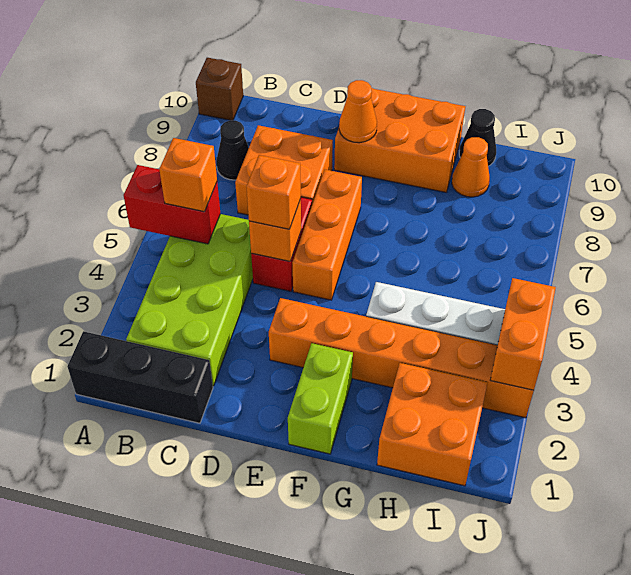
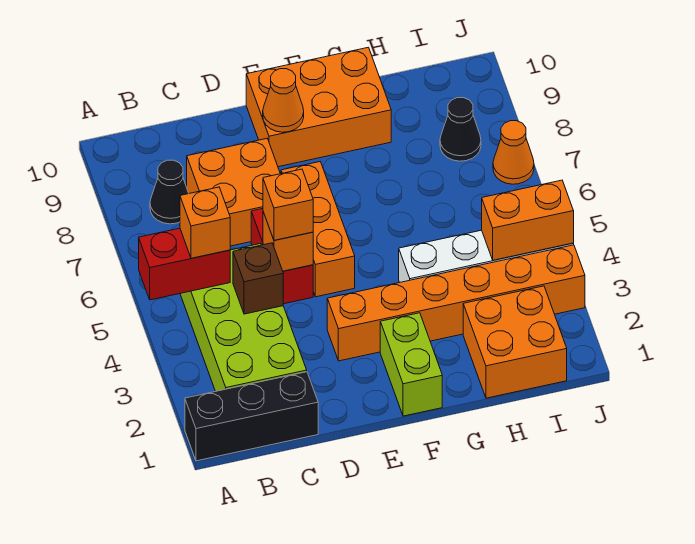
brown 1x1 brick [196,58,243,120] -> brown 1x1 brick moved to [233,243,283,314]
orange 1x1 cone [452,137,490,197] -> orange 1x1 cone moved to [493,121,534,184]
black 1x1 cone [459,109,496,166] -> black 1x1 cone moved to [440,98,481,161]
orange 1x2 brick [490,278,556,390] -> orange 1x2 brick turned to [482,180,574,260]

